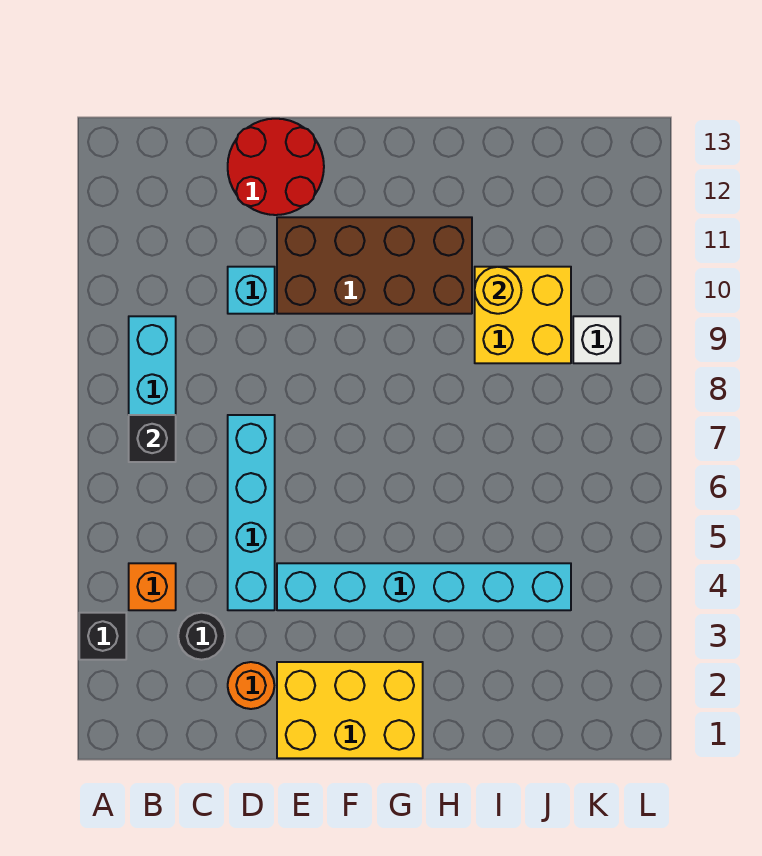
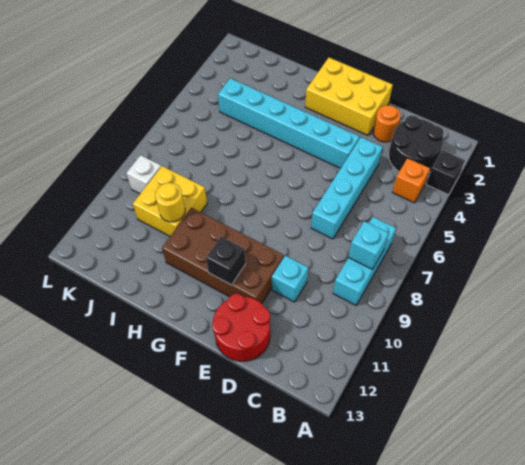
black 1x1 brick [129,415,176,462] -> black 1x1 brick moved to [206,237,246,285]
none -> cyan 1x1 brick [349,221,389,269]
black 1x1 round brick [178,613,225,660] -> black 2x2 round brick [389,115,444,172]

